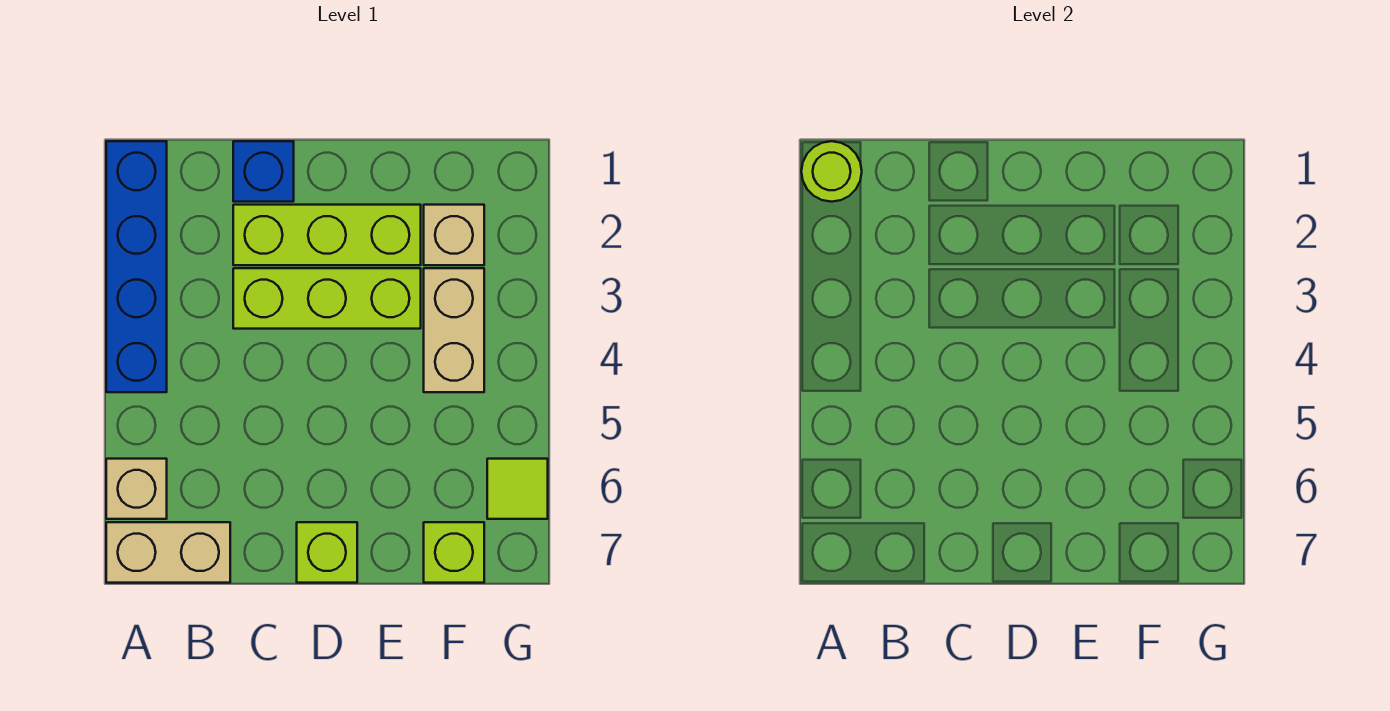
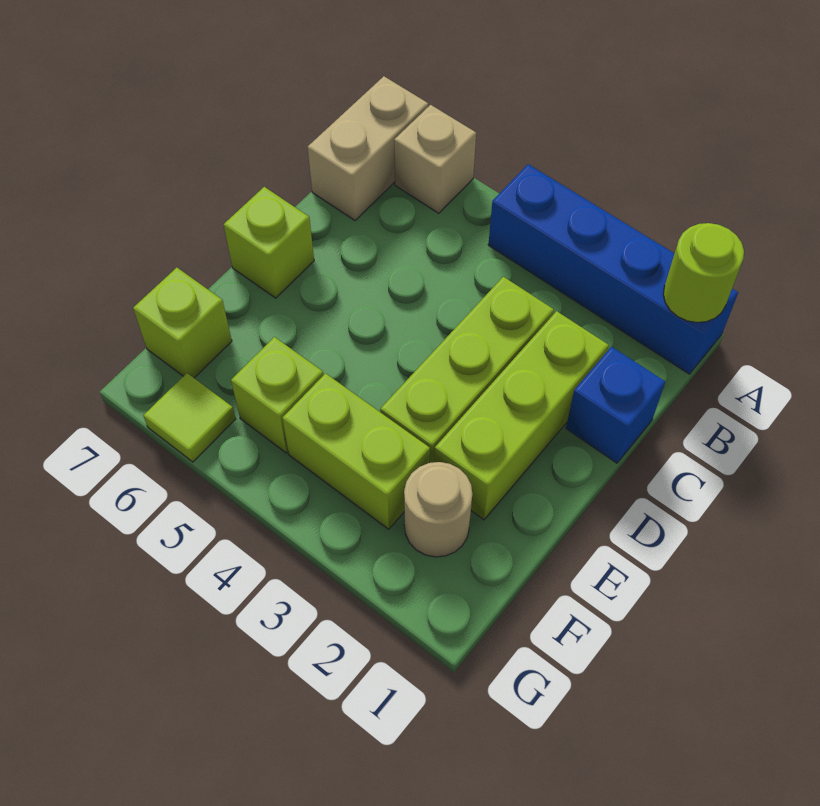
tan 1x1 brick [424,205,484,265] -> tan 1x1 round brick [404,462,472,557]
tan 1x2 brick [424,268,484,392] -> lime 1x2 brick [282,373,430,529]
none -> lime 1x1 brick [231,337,323,453]

